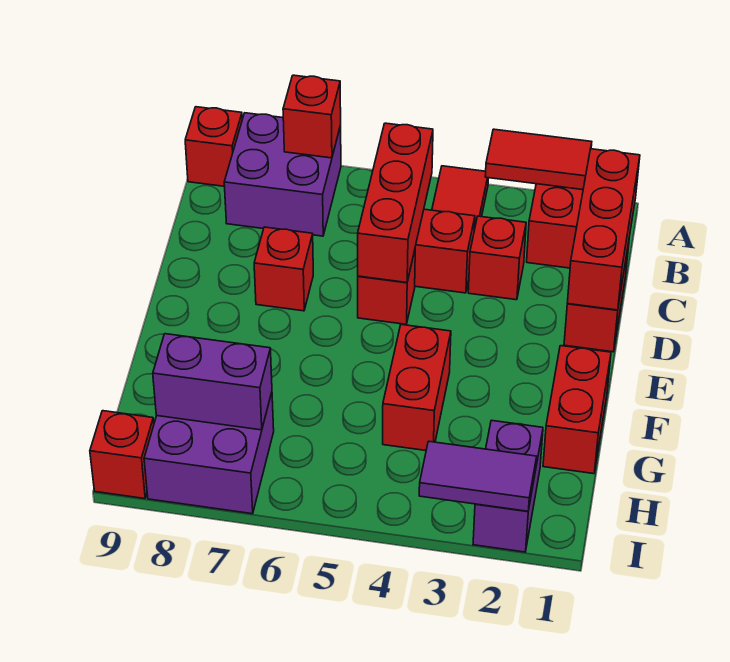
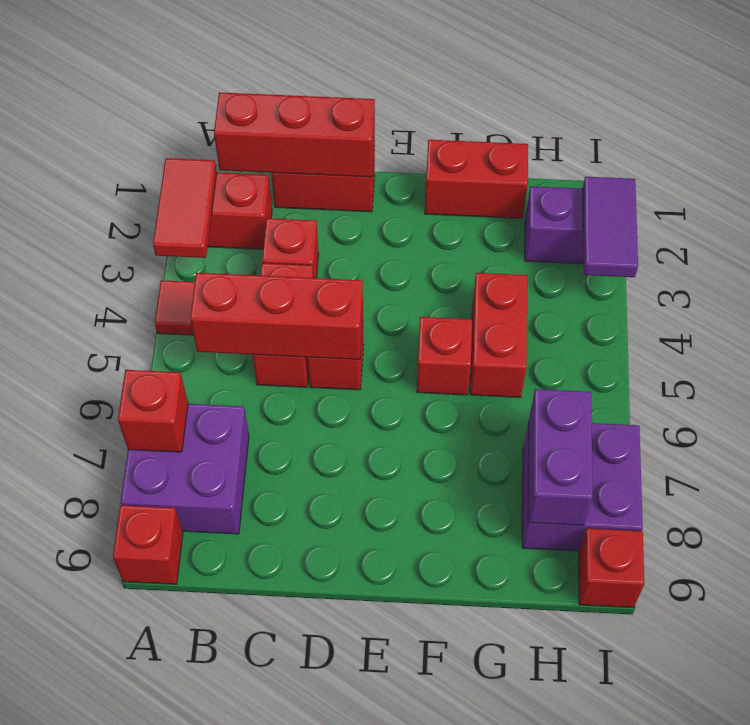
red 1x1 brick [254,227,313,311] -> red 1x1 brick moved to [417,317,472,395]
red 1x2 brick [383,325,451,451] -> red 1x2 brick turned to [470,273,527,397]

